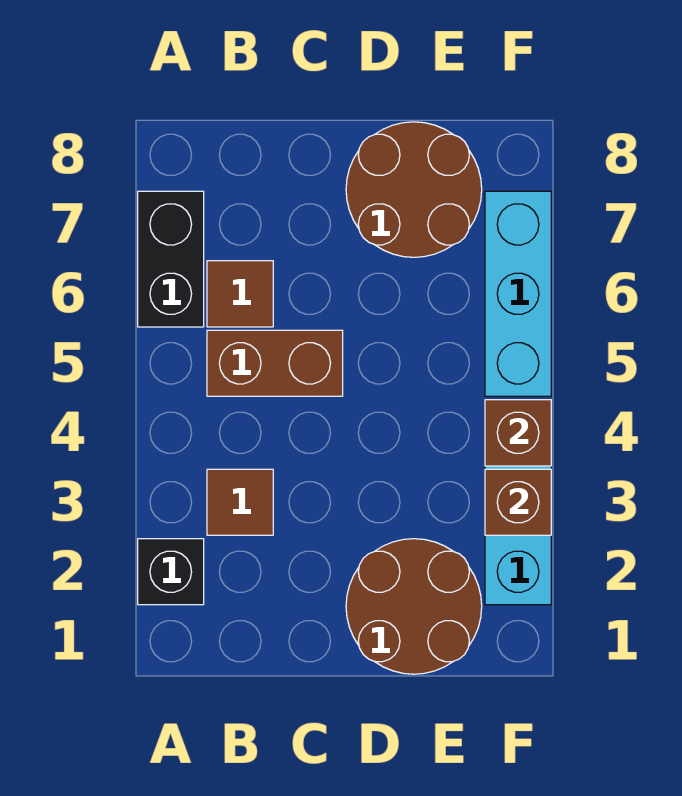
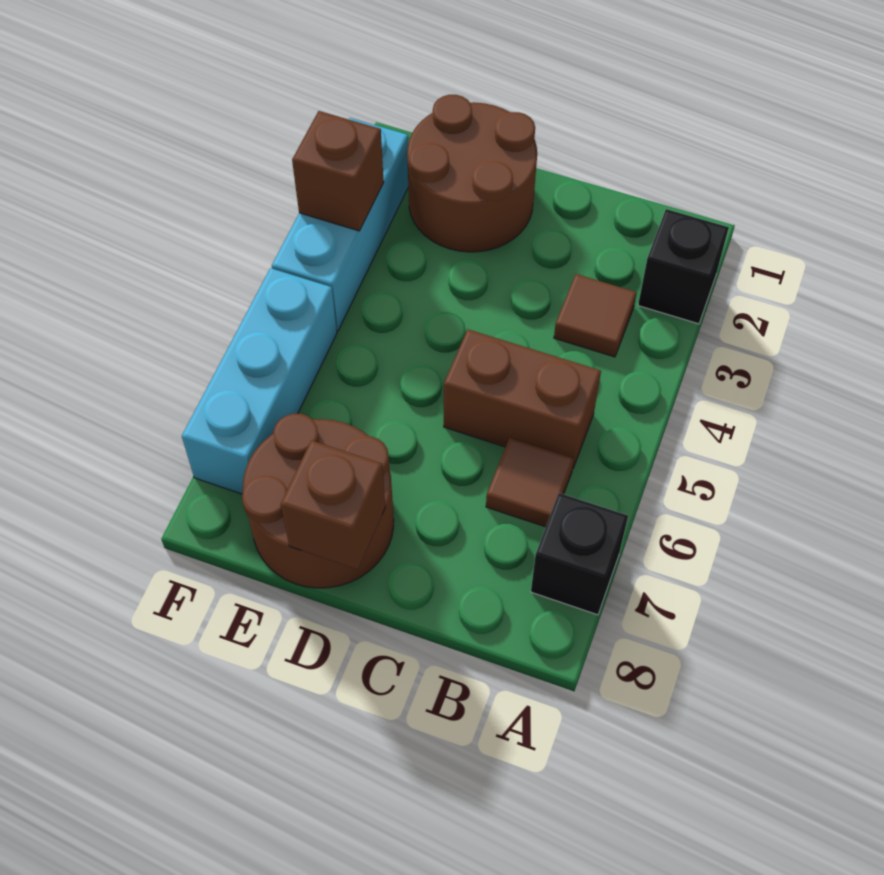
black 1x2 brick [138,191,204,327] -> black 1x1 brick [531,493,628,615]
brown 1x1 brick [485,400,551,466] -> brown 1x1 brick moved to [281,440,385,570]

